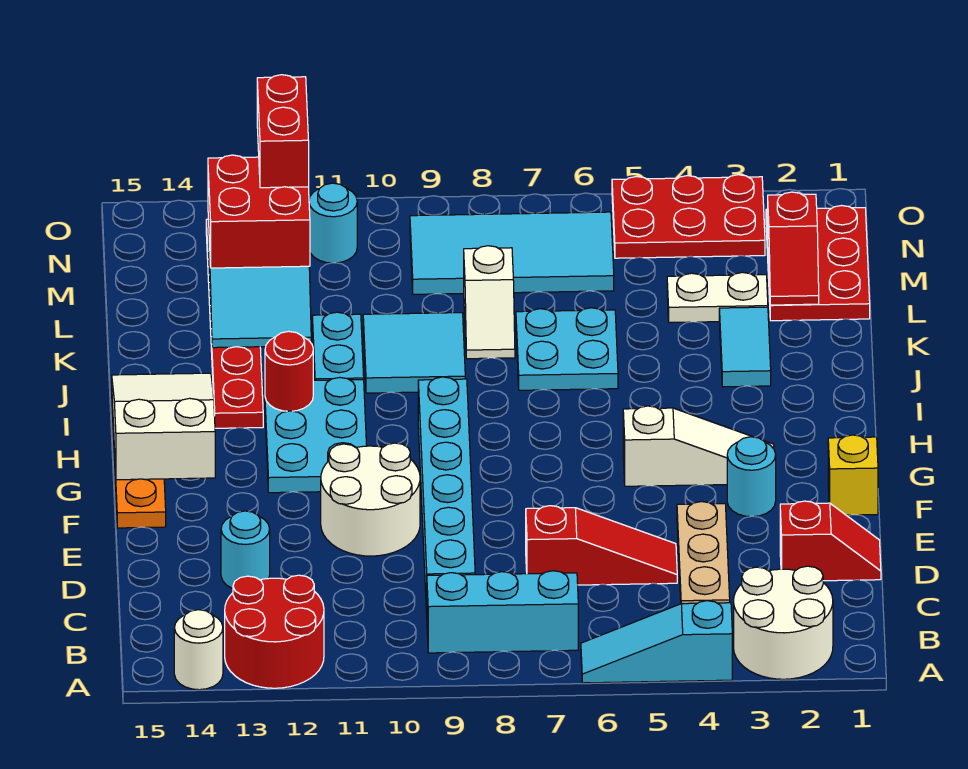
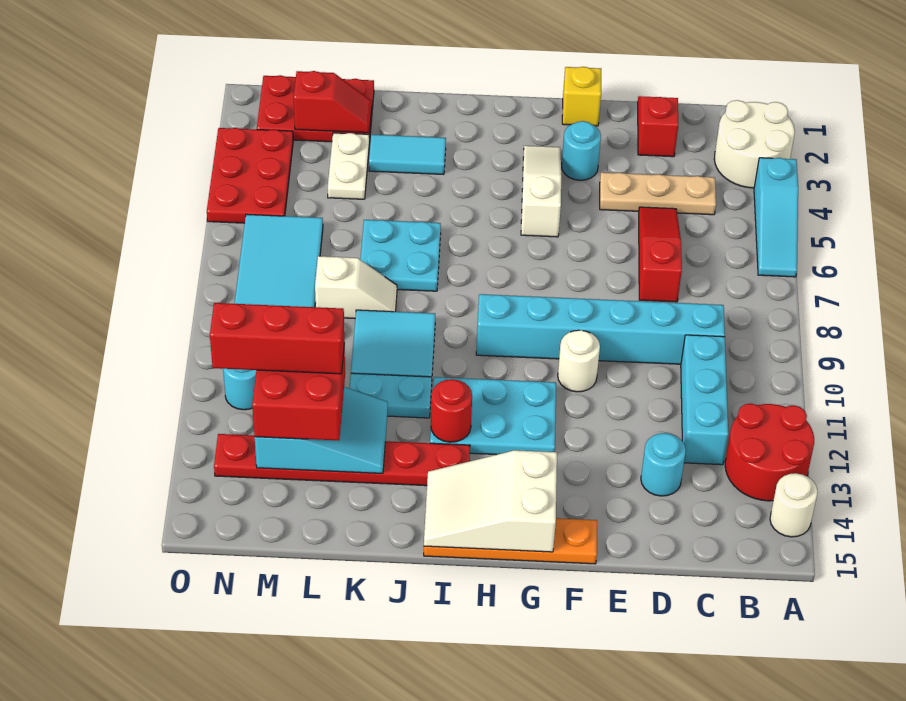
cyan 1x3 brick [427,571,578,653] -> cyan 1x3 brick moved to [681,335,728,465]
white 2x2 round brick [321,443,420,556] -> white 1x1 round brick [558,330,600,392]
red 1x2 brick [257,75,309,188] -> red 1x3 brick [210,303,344,374]

